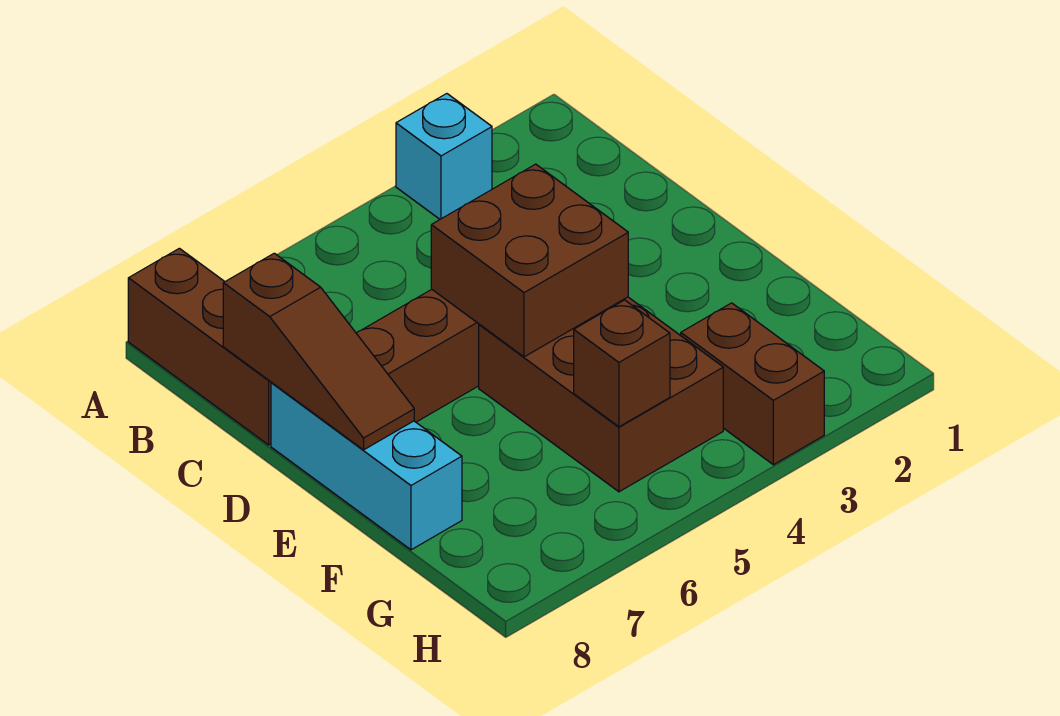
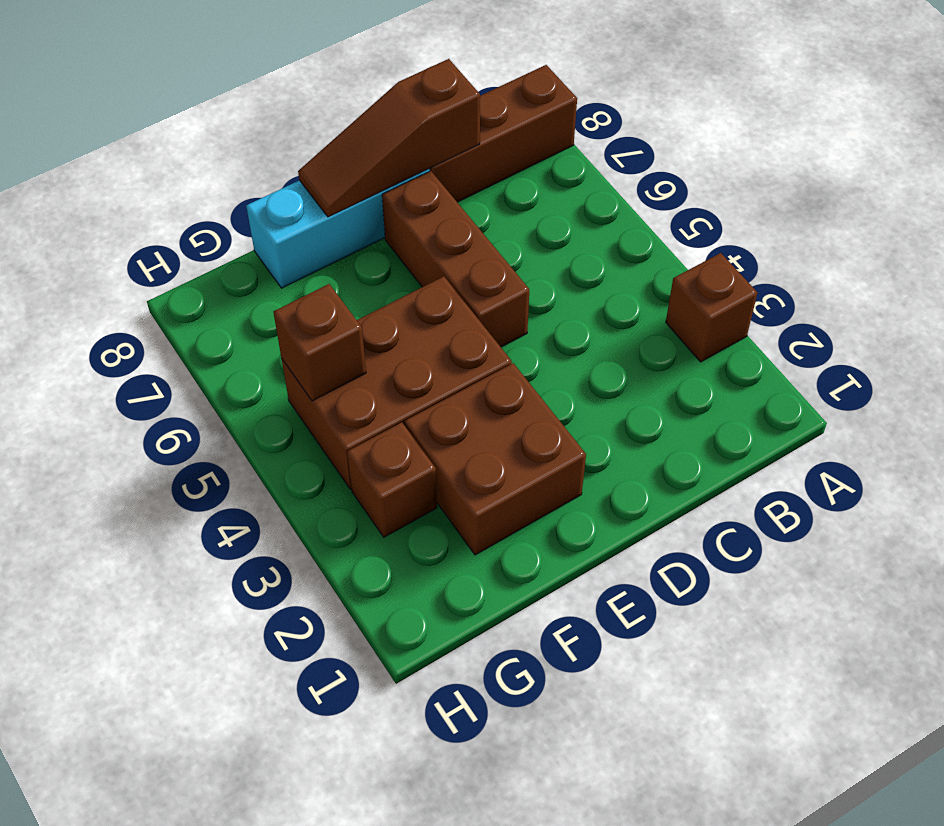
cyan 1x1 brick [396,94,492,219] -> brown 1x1 brick [666,253,757,362]
brown 2x2 brick [431,164,628,357] -> brown 2x2 brick moved to [405,363,586,555]
brown 1x2 brick [681,303,824,465] -> brown 1x1 brick [347,422,437,537]

